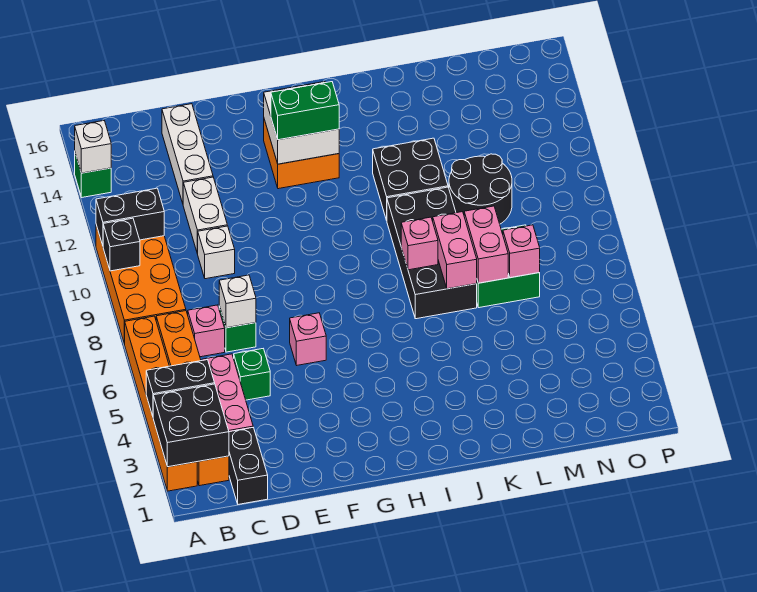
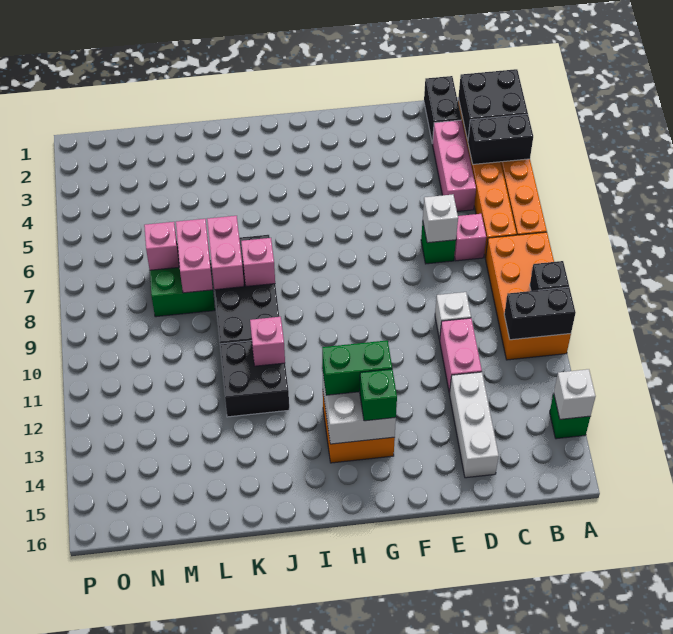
green 1x1 brick [234,349,270,400] -> green 1x1 brick moved to [360,369,397,421]
white 1x2 brick [183,177,227,254] -> pink 1x2 brick [440,318,482,393]
pink 1x1 brick [290,313,326,365] -> pink 1x1 brick moved to [250,317,285,366]
black 2x2 round brick [449,154,512,224] -> none

